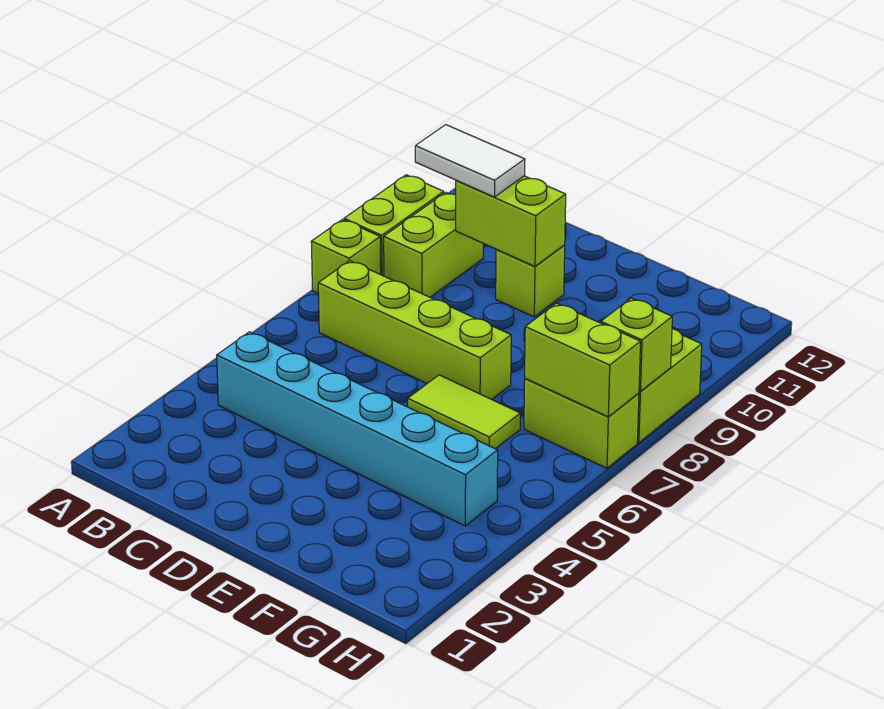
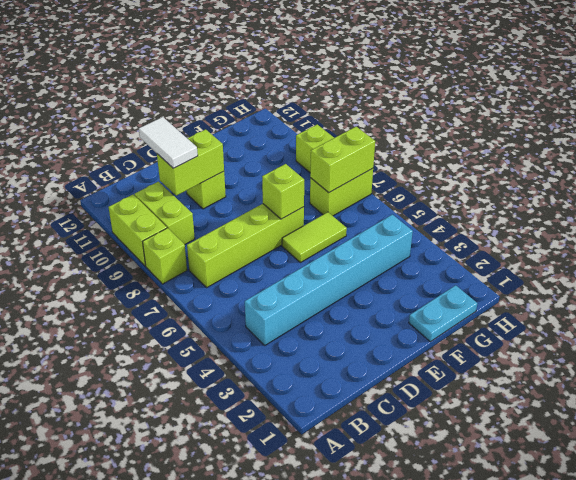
white 1x2 tile [415,125,525,197] -> white 1x2 tile turned to [139,117,198,168]
none -> cyan 1x2 plate [409,285,477,342]
lime 1x1 brick [601,298,672,391] -> lime 1x1 brick moved to [262,164,304,219]

